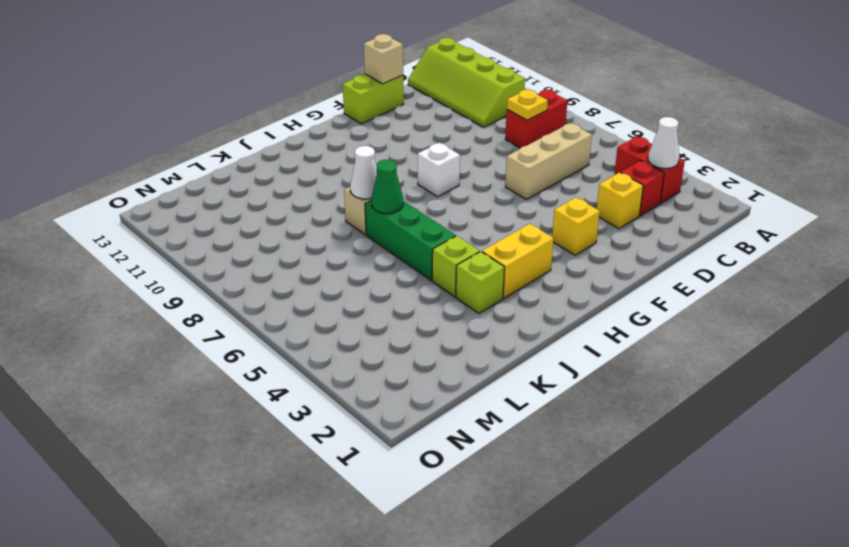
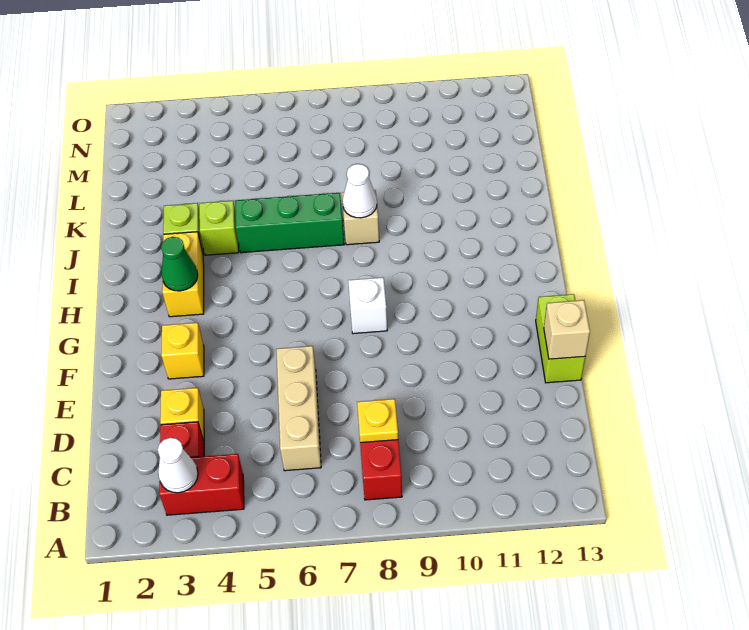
lime 2x4 slope [408,38,525,127] -> none
green 1x1 cone [371,160,403,213] -> green 1x1 cone moved to [161,237,198,291]

